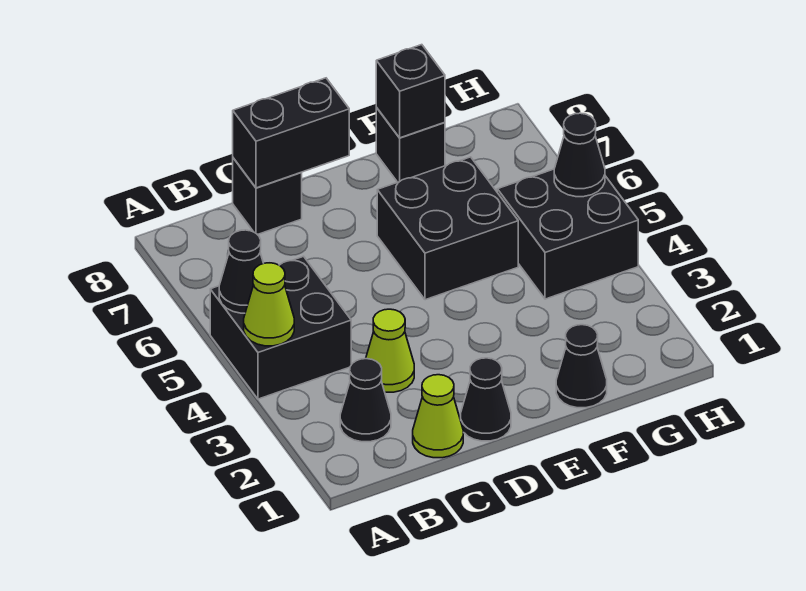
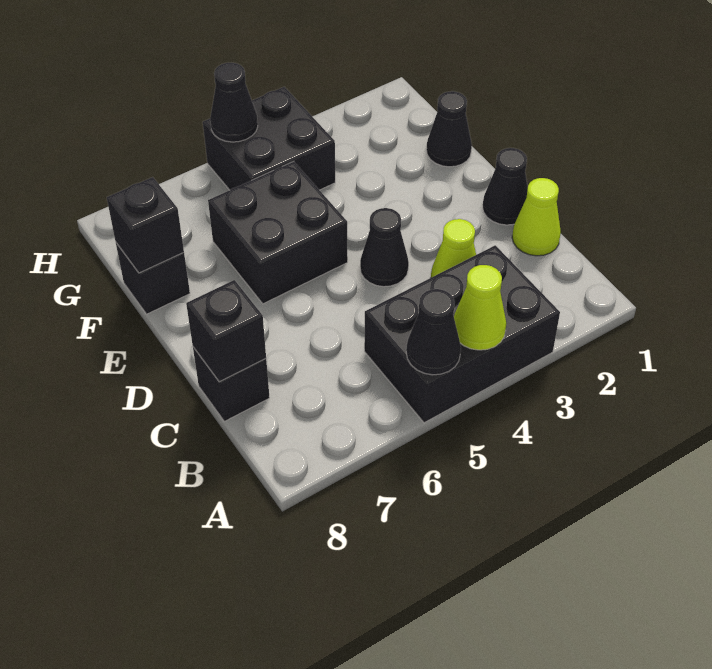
black 2x2 brick [210,256,351,399] -> black 2x3 brick [364,245,560,423]
black 1x1 cone [340,359,391,442] -> black 1x1 cone moved to [360,208,409,287]
black 1x2 brick [233,78,349,188] -> black 1x1 brick [186,280,266,382]

